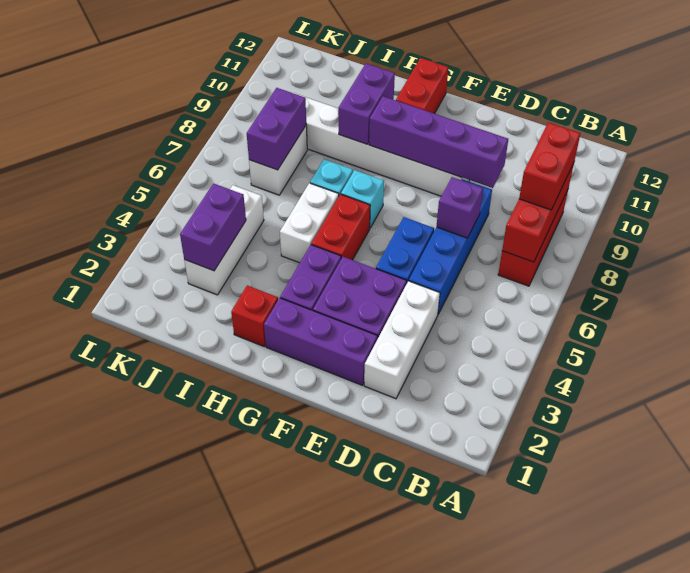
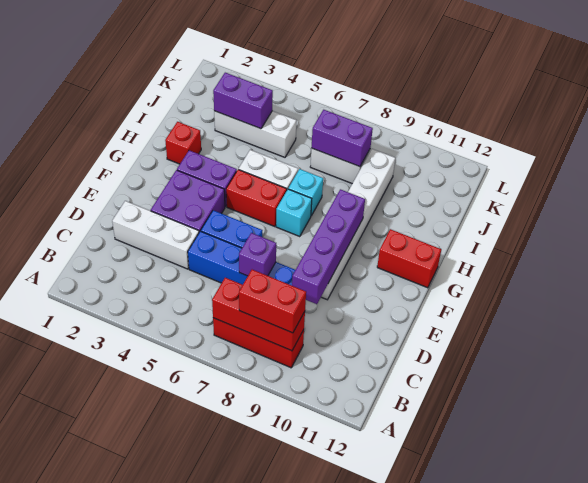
purple 1x3 brick [264,298,378,385] -> none
purple 1x2 brick [338,64,395,144] -> none

